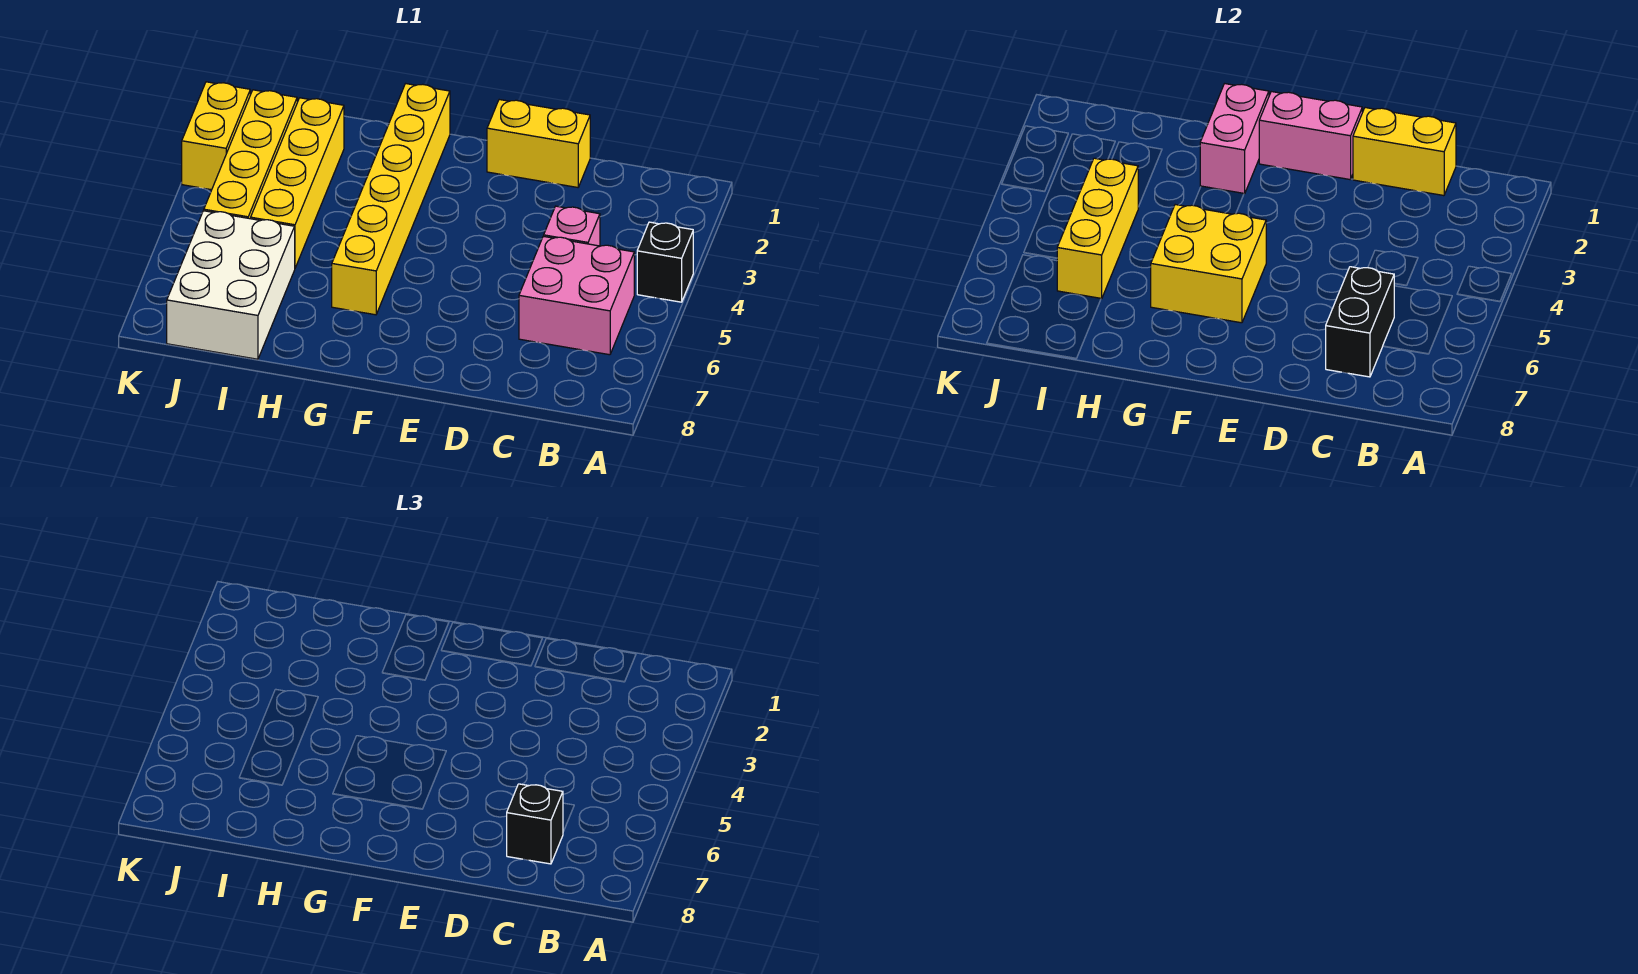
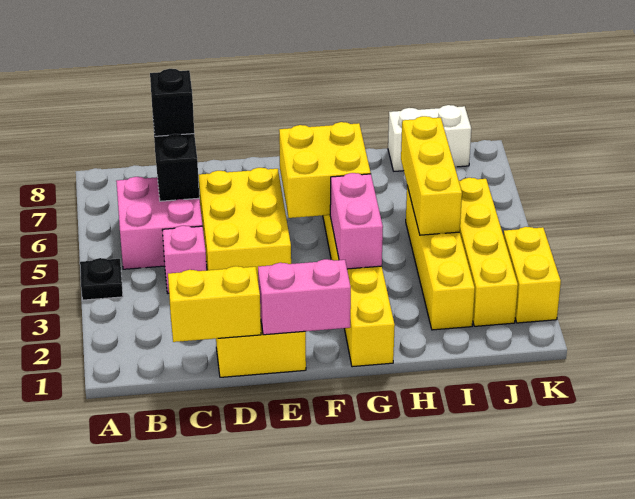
black 1x1 brick [637,222,693,302] -> black 1x1 plate [80,258,123,300]
none -> yellow 2x3 brick [198,168,291,278]
pink 1x2 brick [1200,84,1269,194] -> pink 1x2 brick moved to [330,173,383,269]
white 2x3 brick [167,211,295,359] -> white 1x2 brick [388,105,471,171]

